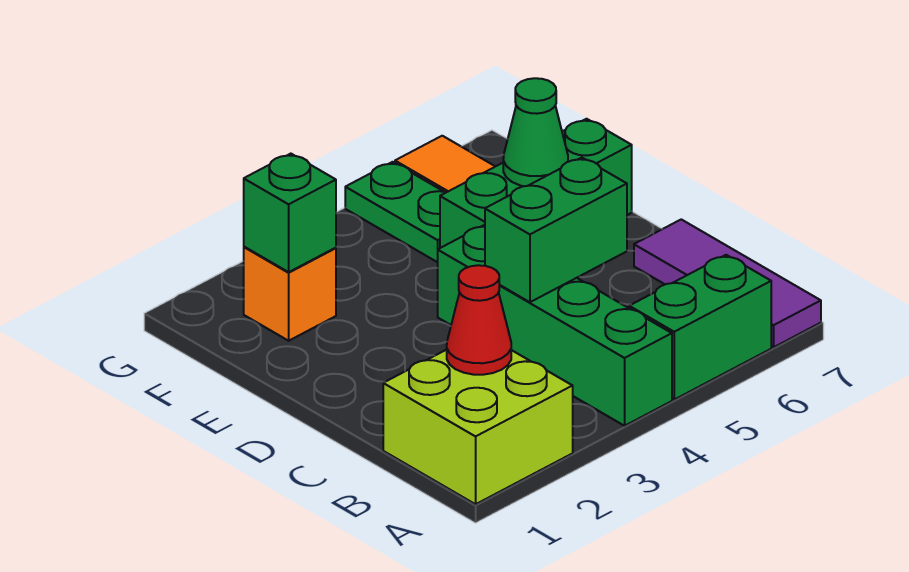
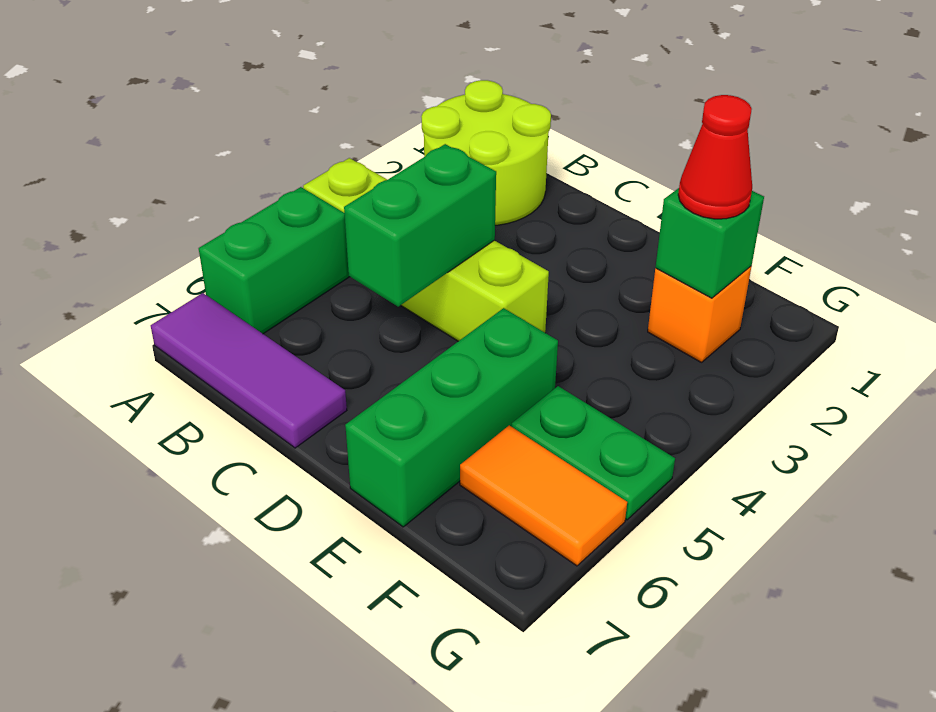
lime 2x2 brick [383,350,573,504] -> lime 2x2 round brick [421,80,551,225]
green 1x4 brick [438,225,672,426] -> lime 1x4 brick [303,158,549,341]
red 1x1 cone [447,265,511,375] -> red 1x1 cone moved to [678,95,752,219]
green 1x1 cone [503,78,568,186] -> none

